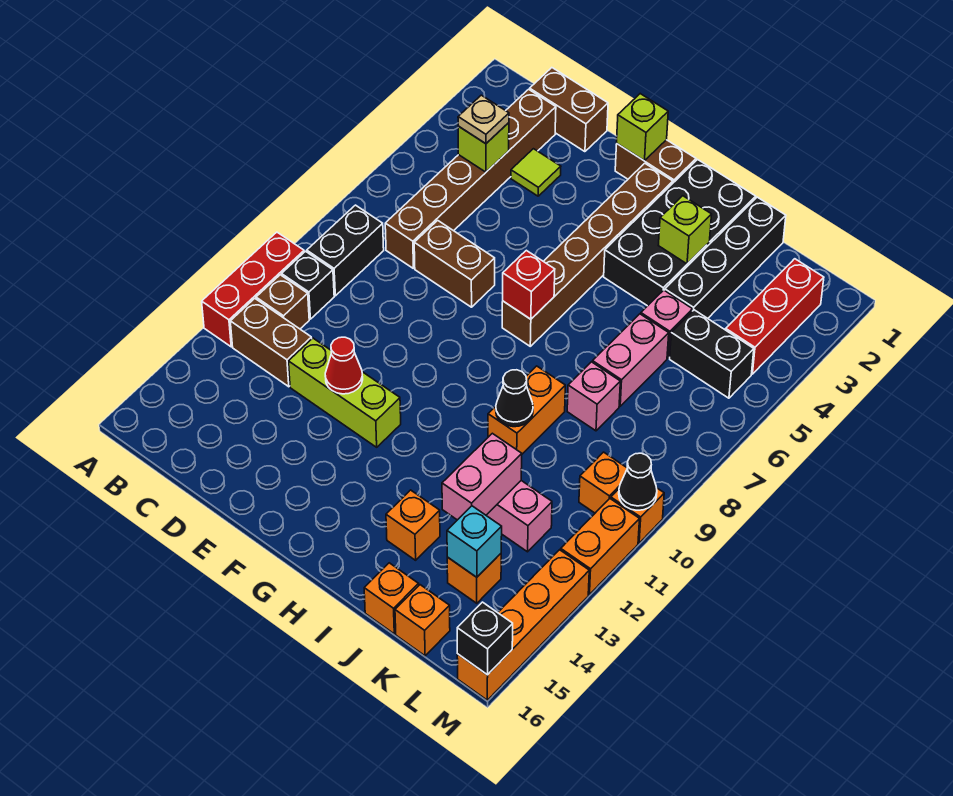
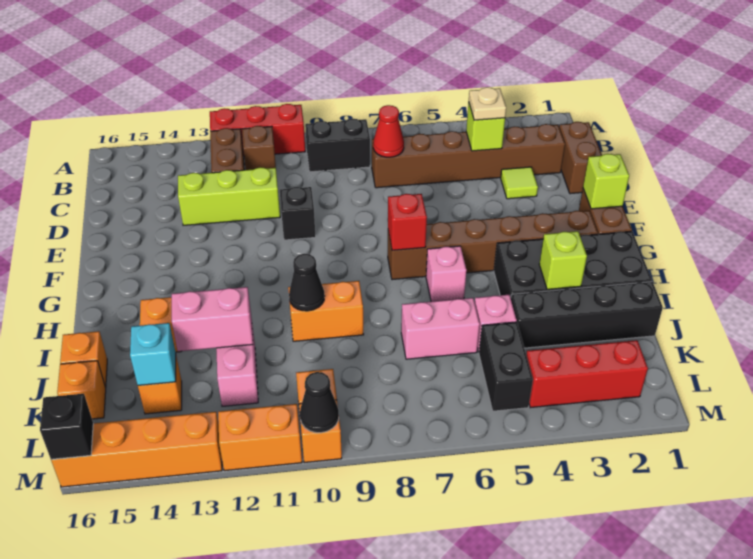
black 1x1 brick [282,251,334,319] -> black 1x1 brick moved to [280,187,316,240]
brown 1x2 brick [414,220,495,307] -> none
lime 1x3 brick [289,338,401,447] -> lime 1x3 brick turned to [178,167,280,225]
red 1x1 cone [325,337,363,394] -> red 1x1 cone moved to [373,105,404,157]
pink 1x1 brick [567,362,620,431] -> pink 1x1 brick moved to [426,246,467,302]

